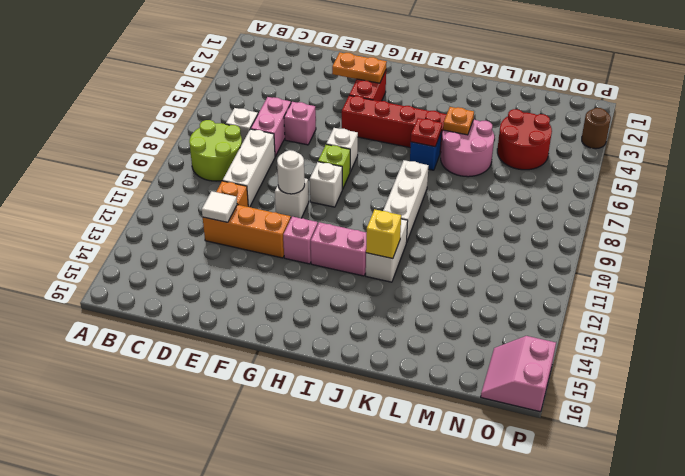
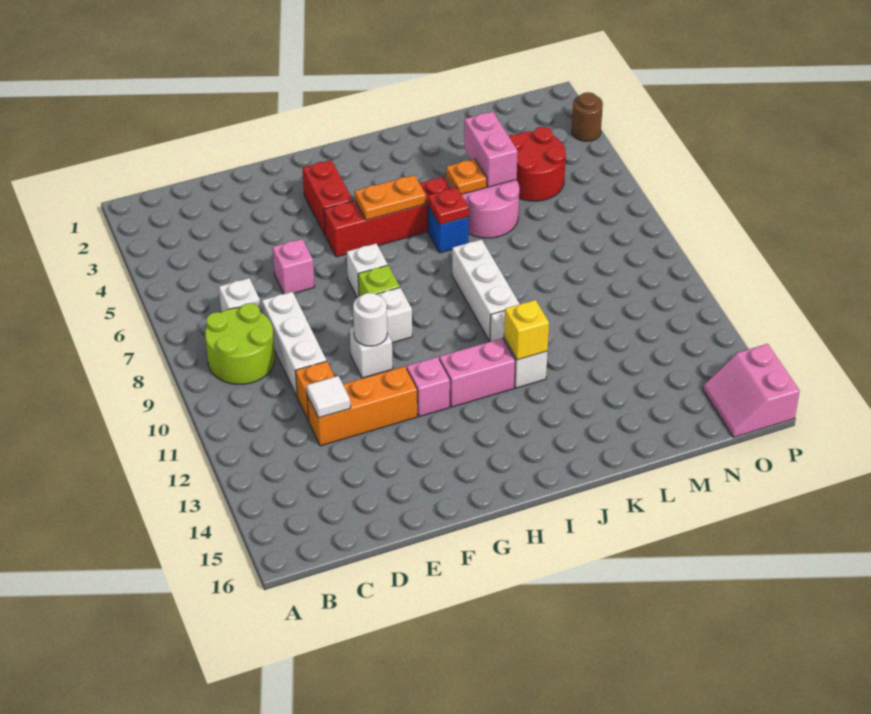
pink 1x2 brick [251,97,291,156] -> pink 1x2 brick moved to [464,112,518,187]
orange 1x2 plate [332,52,387,83] -> orange 1x2 plate moved to [355,175,426,220]

